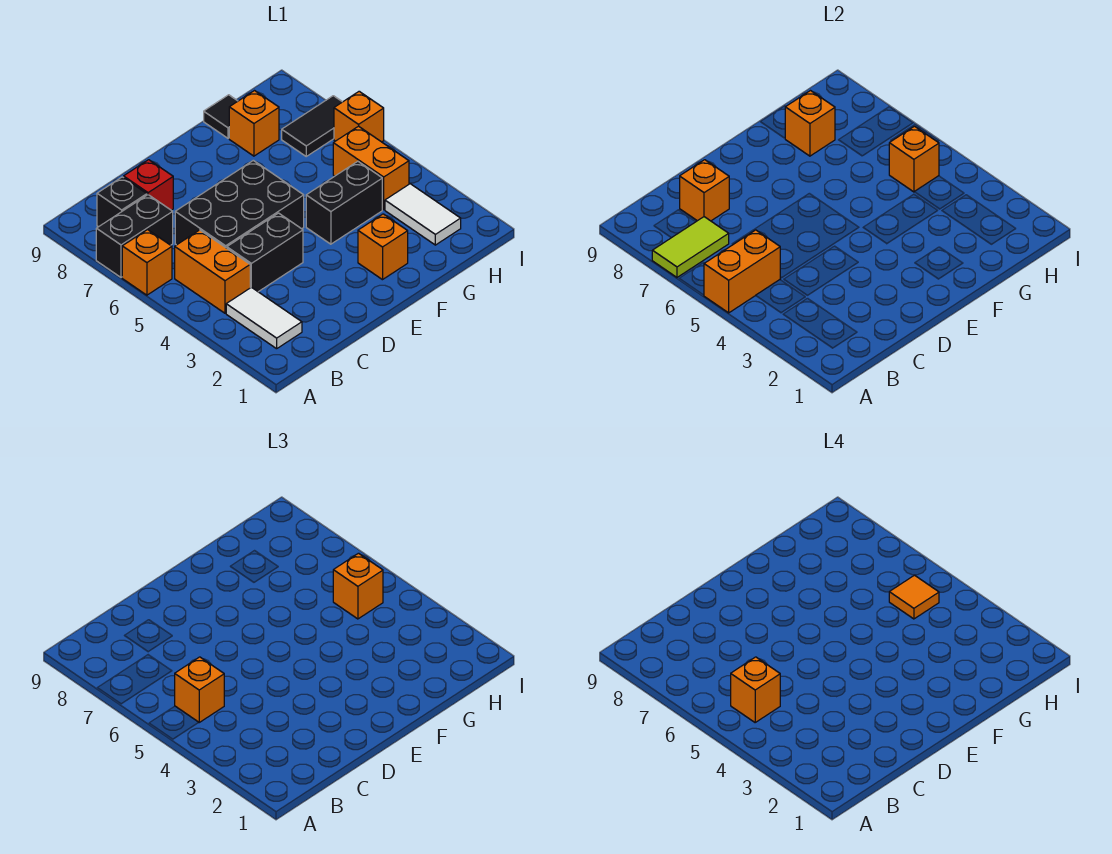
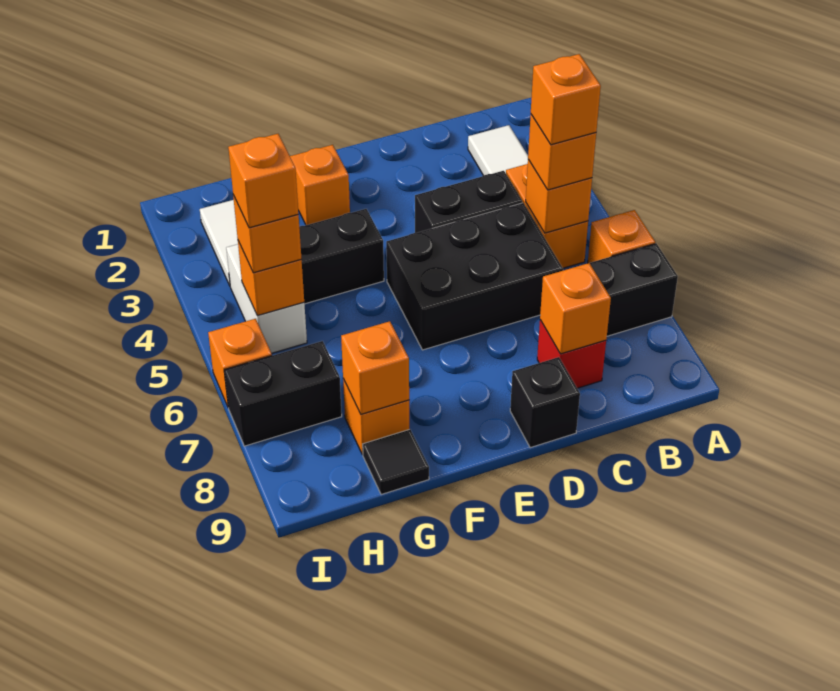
orange 1x2 brick [704,230,780,313] -> orange 1x1 brick [526,159,592,233]
lime 1x2 tile [652,217,729,277] -> none
black 1x1 brick [97,177,147,227] -> black 1x1 brick moved to [510,357,580,448]
orange 1x2 brick [333,126,409,209] -> white 1x2 brick [226,244,307,353]
orange 1x1 tile [889,575,939,619] -> orange 1x1 brick [228,134,299,228]
black 1x2 tile [282,96,342,156] -> black 1x2 brick [224,341,342,446]

